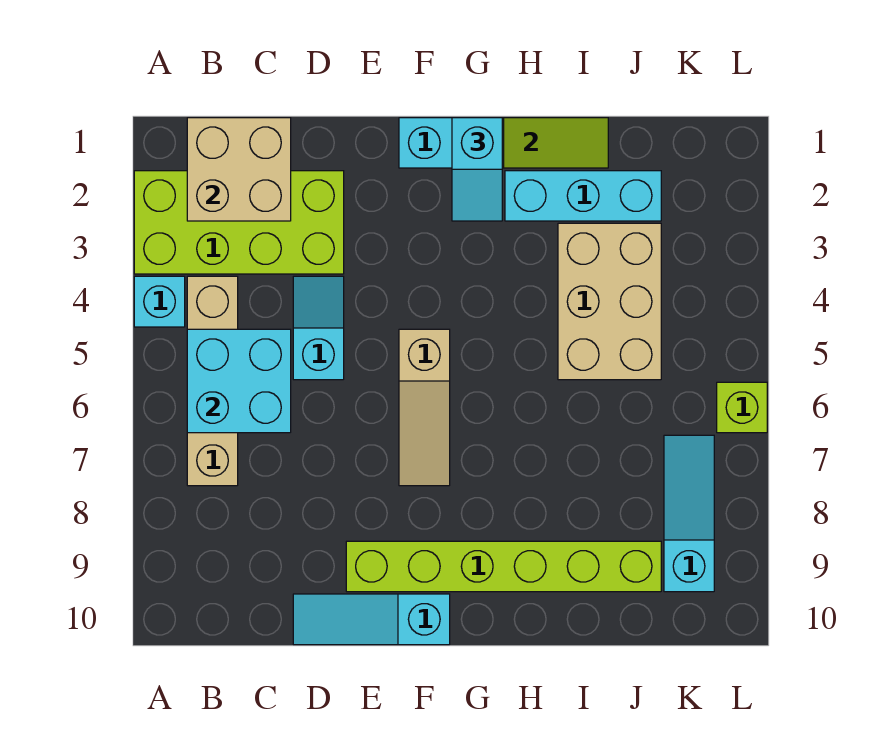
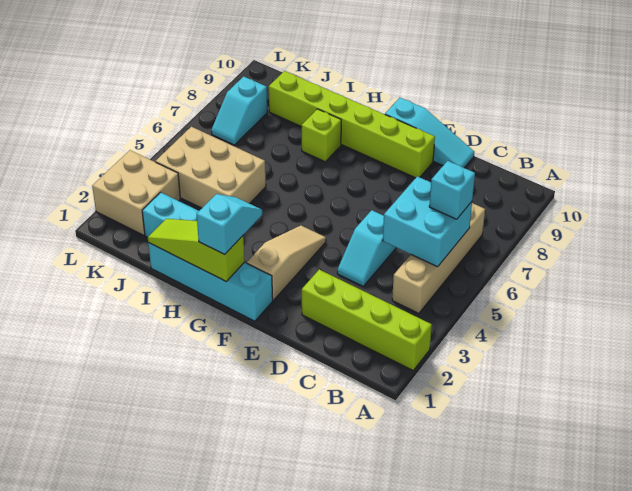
lime 2x4 brick [134,171,344,274] -> lime 1x4 brick [302,270,432,370]
cyan 1x1 brick [134,276,185,327] -> cyan 1x1 brick moved to [429,161,475,219]
tan 2x2 brick [187,118,291,221] -> tan 2x2 brick moved to [92,150,180,235]
tan 1x3 slope [399,329,450,486] -> tan 1x3 slope moved to [247,226,326,300]
tan 2x3 brick [558,223,661,380] -> tan 2x3 brick turned to [155,127,266,208]
cyan 1x3 slope [664,435,714,592] -> cyan 1x2 slope [211,76,267,145]
lime 1x1 brick [717,382,767,433] -> lime 1x1 brick moved to [302,109,341,162]

